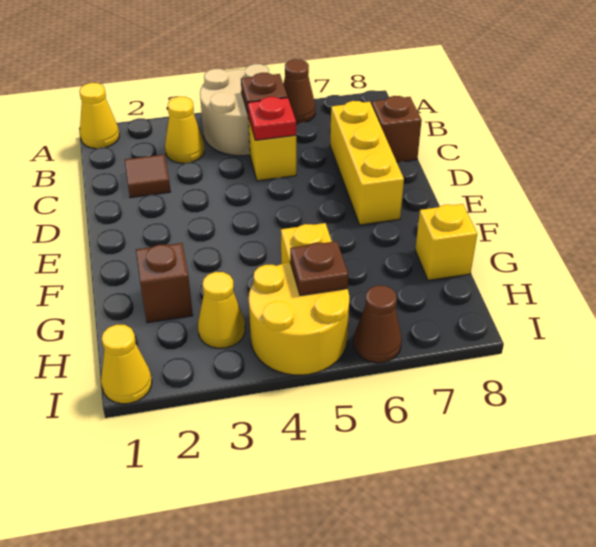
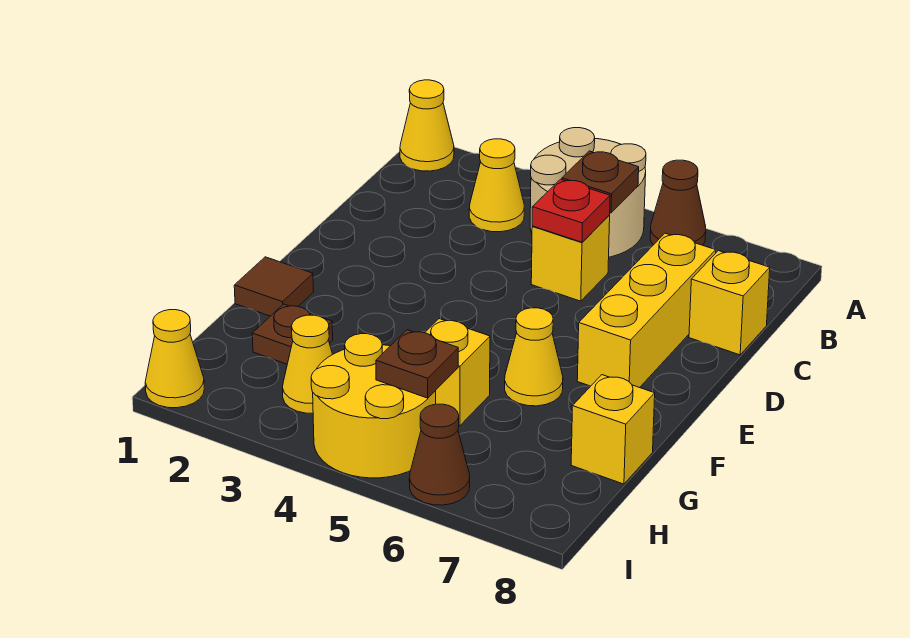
brown 1x1 tile [125,155,171,198] -> brown 1x1 tile moved to [234,257,314,316]
brown 1x1 brick [372,96,422,162] -> yellow 1x1 brick [689,251,770,355]
none -> yellow 1x1 cone [505,308,563,406]
brown 1x1 brick [136,243,193,323] -> brown 1x1 plate [252,304,333,364]

